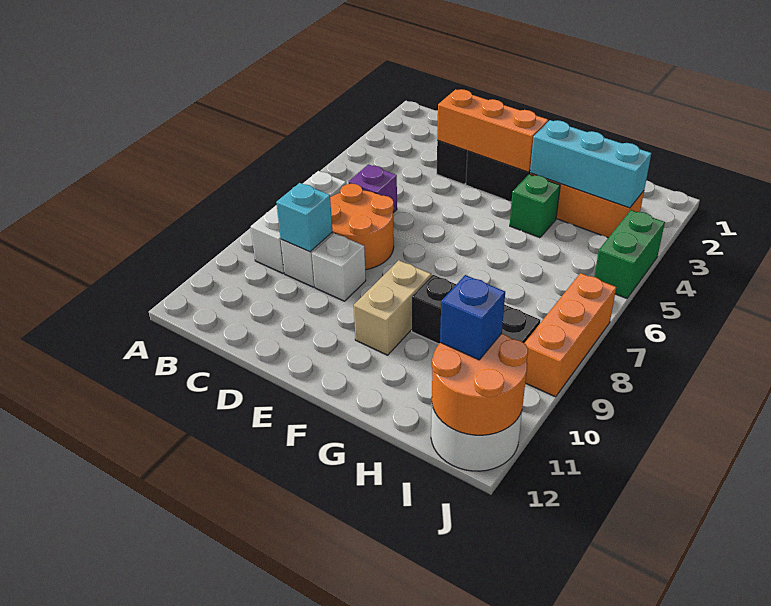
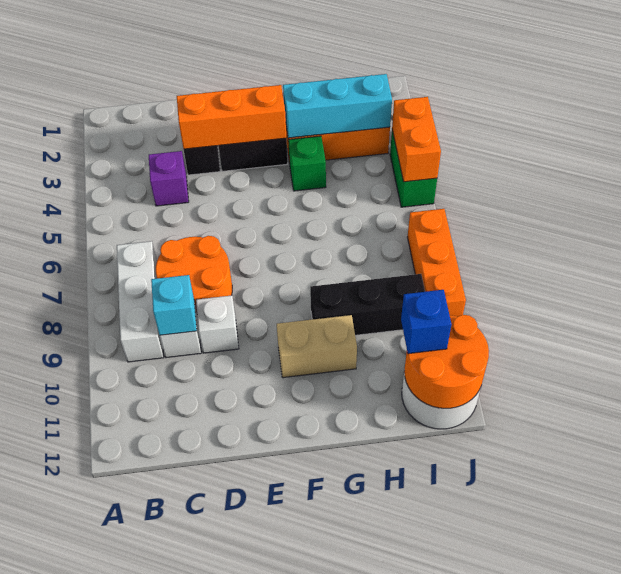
purple 1x1 brick [349,164,397,213] -> purple 1x1 brick moved to [149,151,189,206]
tan 1x2 brick [354,260,431,355] -> tan 1x2 brick turned to [277,315,357,378]
none -> orange 1x2 brick [392,97,441,182]

